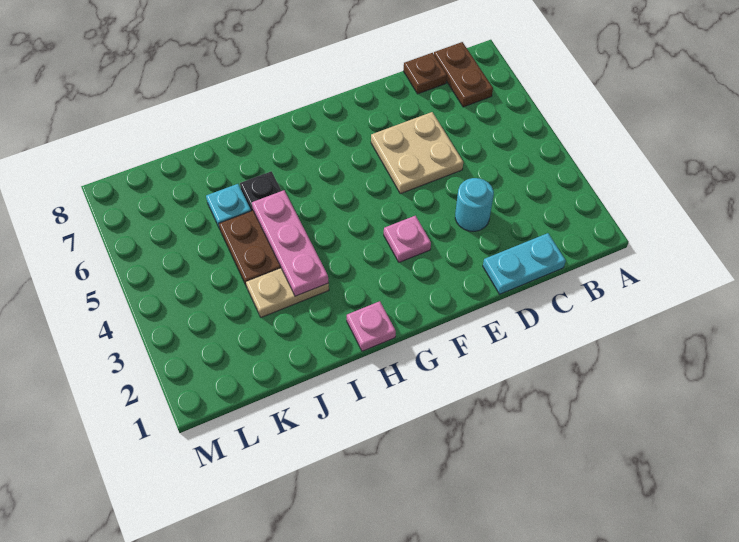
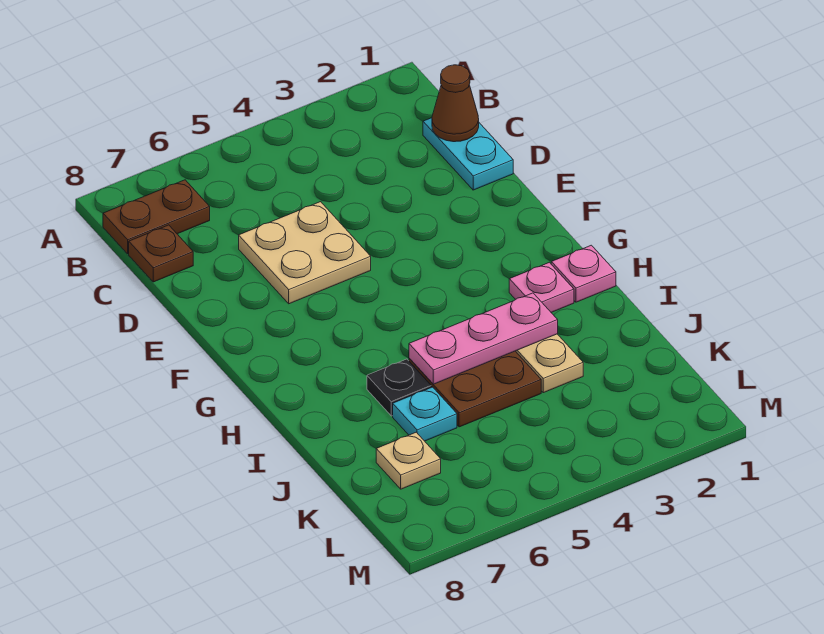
none -> brown 1x1 cone [432,65,479,142]
cyan 1x1 round brick [455,178,494,231] -> none
pink 1x1 plate [384,216,431,262] -> pink 1x1 plate moved to [509,262,574,312]
none -> tan 1x1 plate [376,432,441,489]

